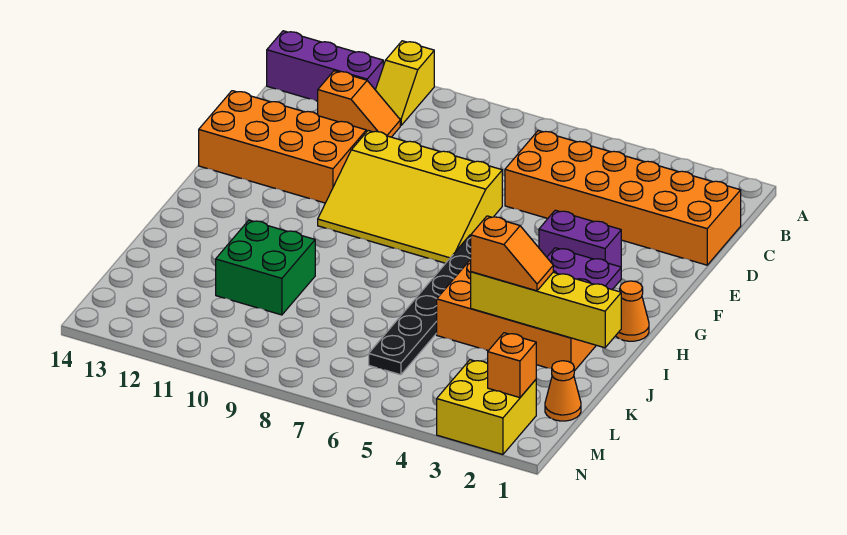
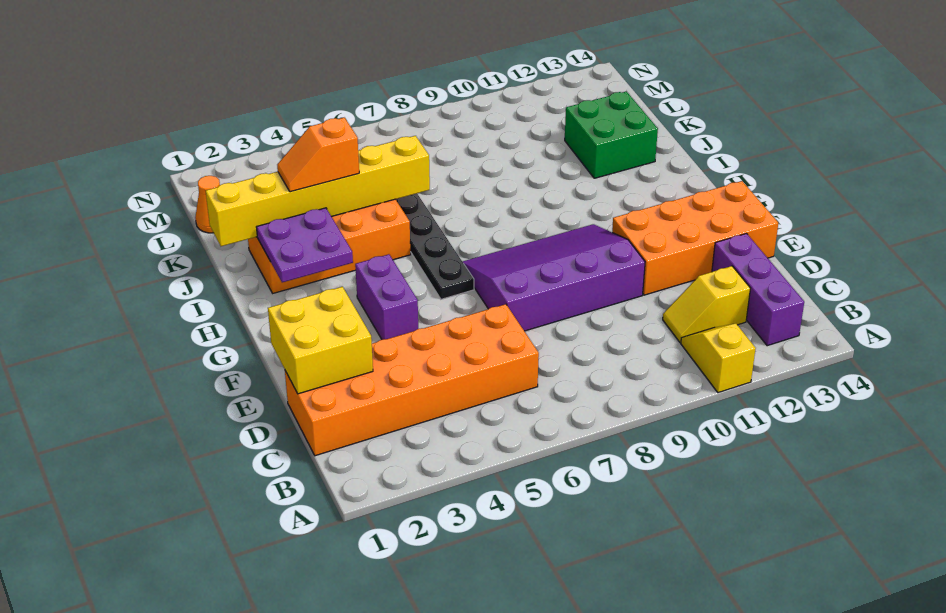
purple 1x3 brick [267,31,383,101] -> purple 1x3 brick turned to [712,233,804,346]
orange 1x2 slope [317,71,400,137] -> yellow 1x2 slope [663,266,750,343]
yellow 3x4 slope [318,131,502,263] -> purple 3x4 slope [462,224,645,331]
purple 1x2 brick [539,210,621,267] -> purple 1x2 brick turned to [355,254,418,340]
orange 1x1 cone [616,281,649,341] -> none
yellow 1x4 brick [471,272,621,348] -> yellow 1x6 brick [206,136,430,246]
green 2x2 brick [216,220,315,315] -> green 2x2 brick moved to [565,91,658,178]
yellow 2x2 brick [437,360,536,454] -> yellow 2x2 brick moved to [268,287,373,394]
orange 1x1 brick [488,333,536,398] -> none

